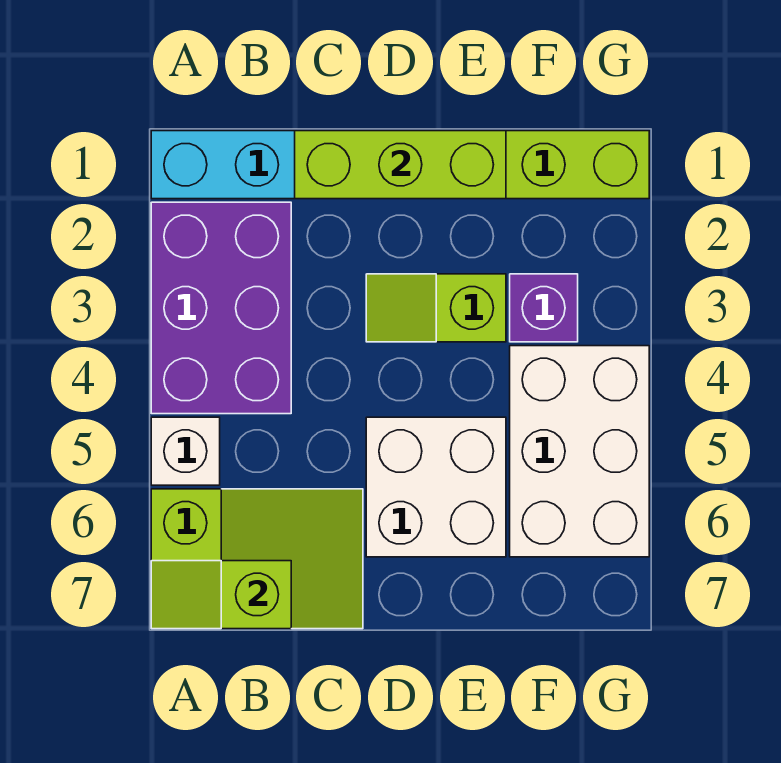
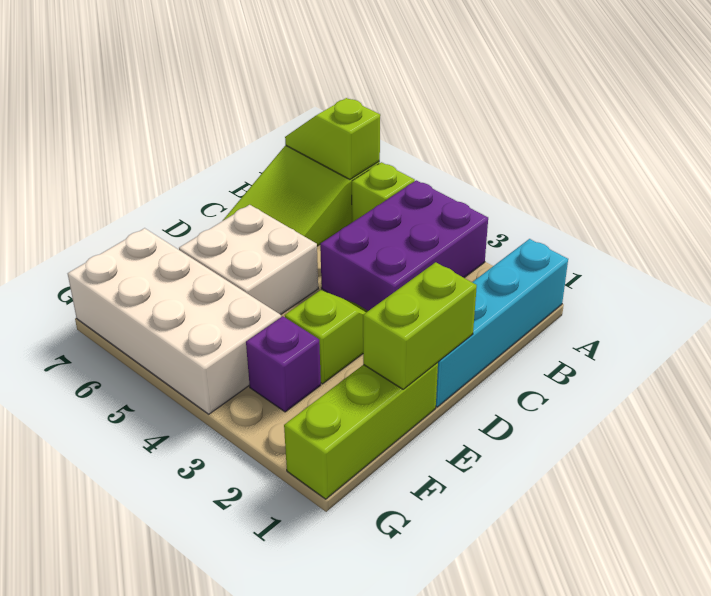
purple 2x3 brick [151,202,291,414] -> purple 2x3 brick turned to [320,180,488,311]
white 1x1 brick [151,417,220,485] -> lime 1x1 brick [352,162,415,222]
lime 1x2 slope [151,561,291,629] -> lime 1x2 slope turned to [285,98,380,179]
lime 1x3 brick [295,131,506,199] -> lime 1x2 brick [363,262,477,389]
white 2x3 brick [510,346,649,557] -> white 2x4 brick [68,228,281,414]

